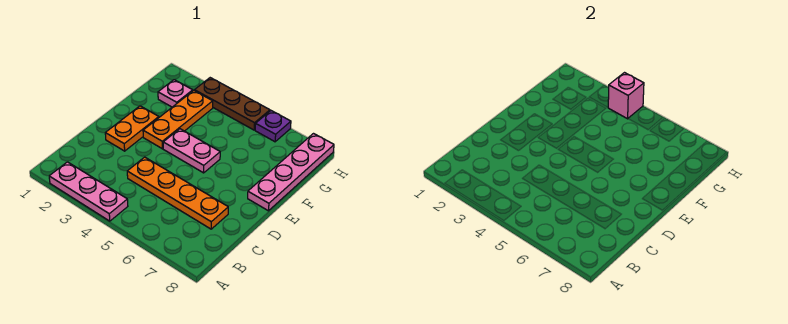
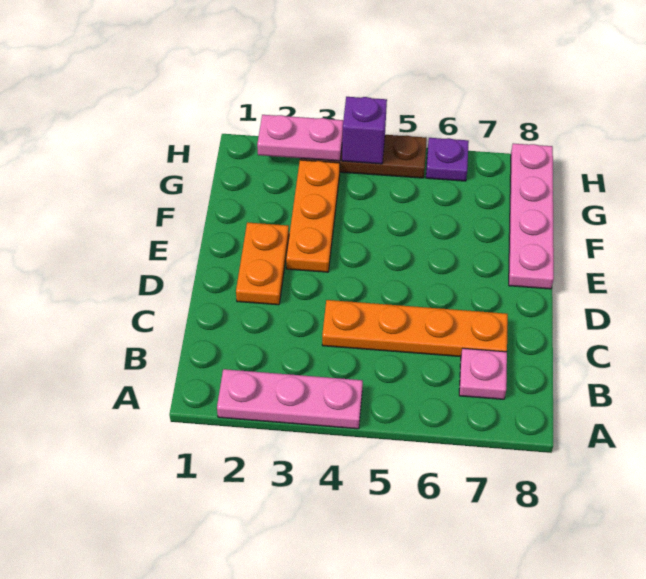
pink 1x2 plate [163,129,220,173] -> pink 1x2 plate moved to [257,115,343,161]
pink 1x1 plate [158,80,193,107] -> pink 1x1 plate moved to [459,348,507,399]
pink 1x1 brick [608,73,644,119] -> purple 1x1 brick [342,97,387,164]

